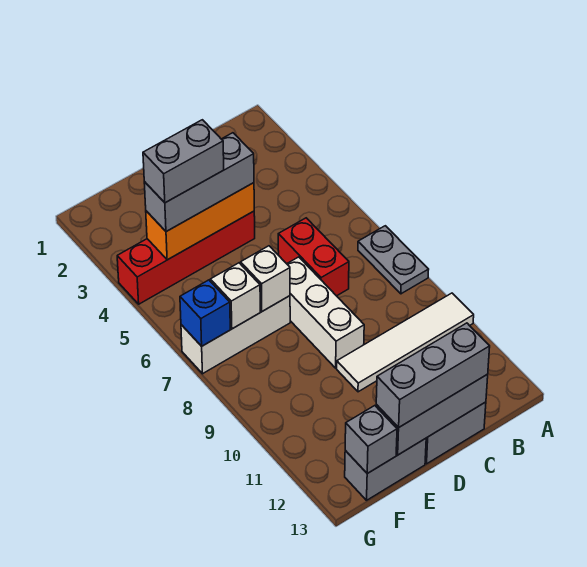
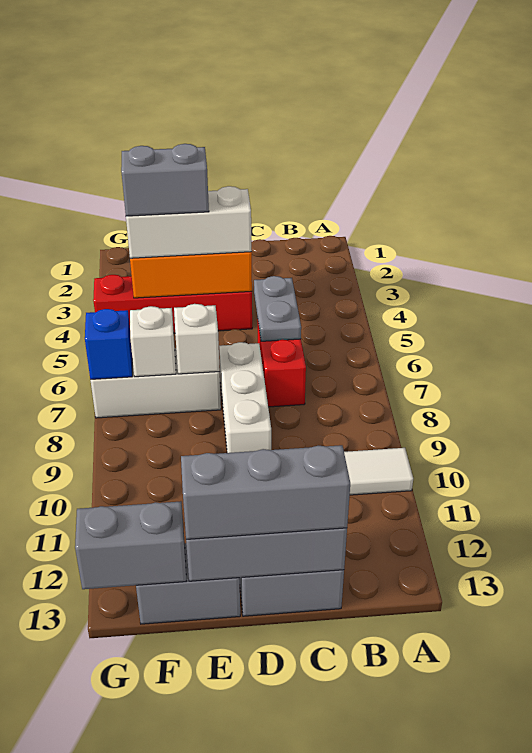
grey 1x2 plate [358,226,429,294] -> grey 1x2 plate moved to [254,276,301,341]
grey 1x3 brick [144,133,254,232] -> white 1x3 brick [126,186,252,258]
grey 1x1 brick [345,406,397,473] -> grey 1x2 brick [75,501,186,589]

